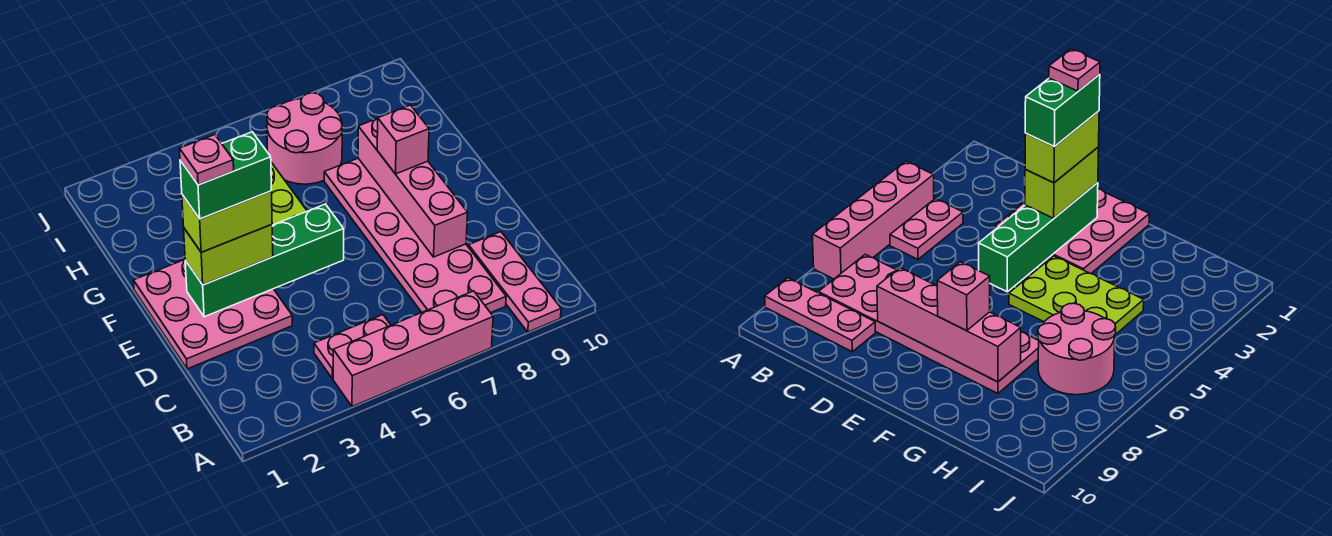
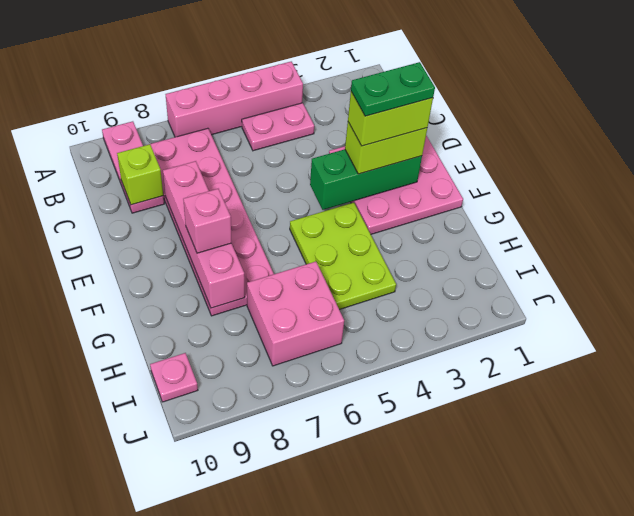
none -> lime 1x1 brick [117,144,163,205]
green 1x4 brick [185,204,344,317] -> green 1x3 brick [310,149,422,210]
green 1x2 brick [180,132,271,219] -> green 1x2 plate [351,62,435,116]
pink 1x1 plate [179,135,234,185] -> pink 1x1 plate moved to [150,353,198,402]
pink 2x2 round brick [267,93,342,184] -> pink 2x2 brick [247,262,344,366]

